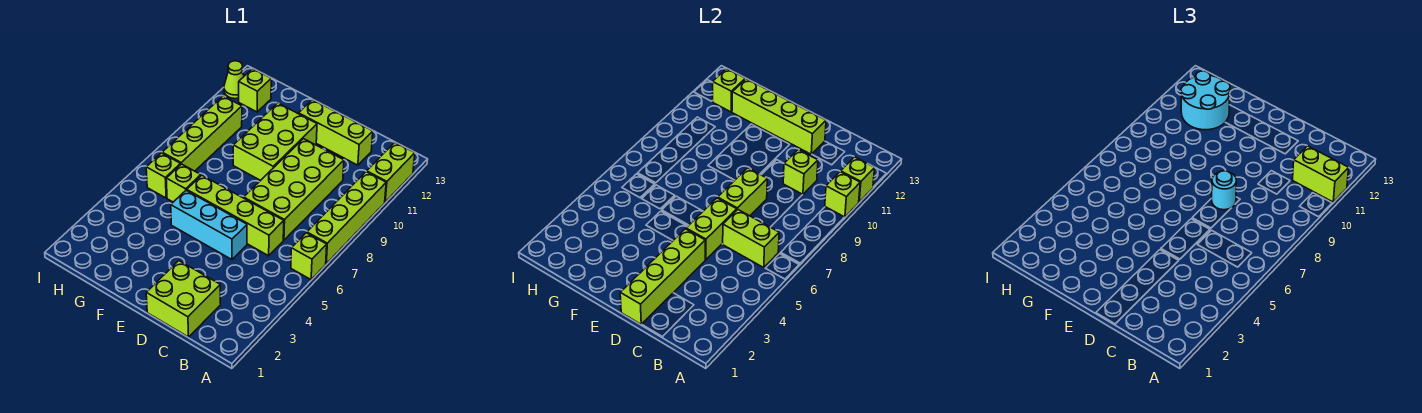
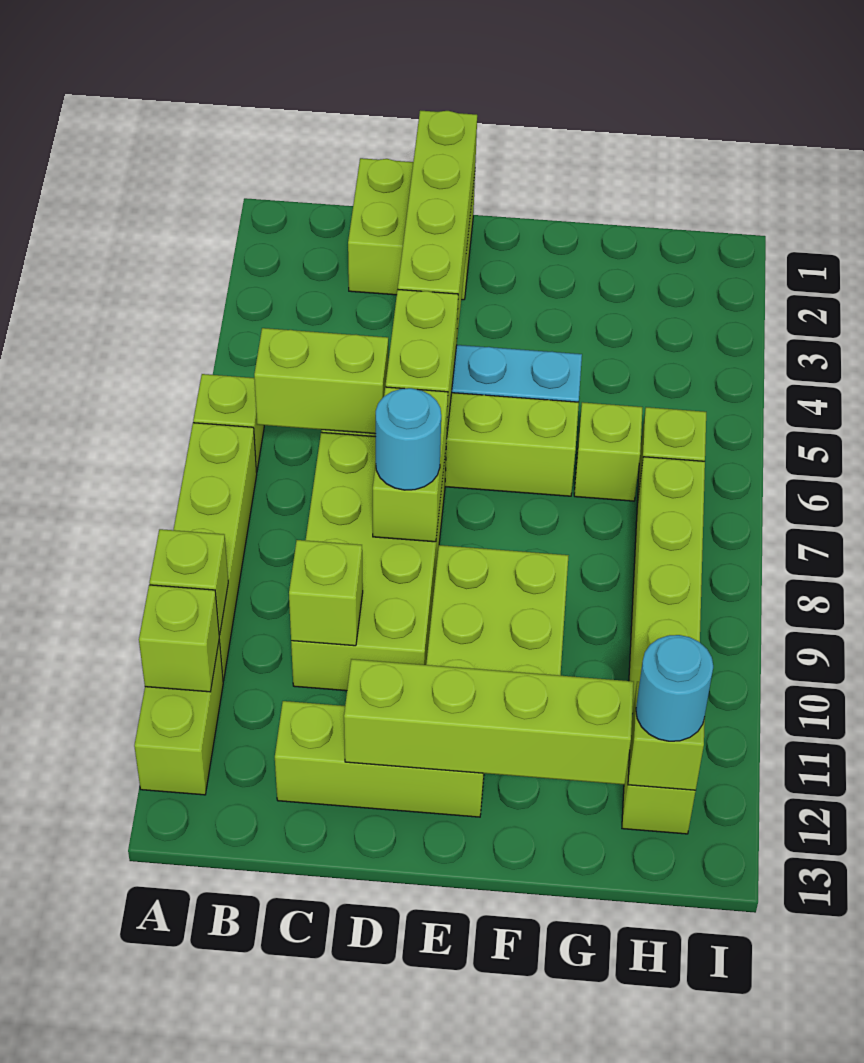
lime 1x2 brick [1293,146,1349,202] -> none
cyan 2x2 round brick [1181,71,1230,130] -> cyan 1x1 round brick [636,635,713,741]
lime 1x1 cone [224,61,244,99] -> none

